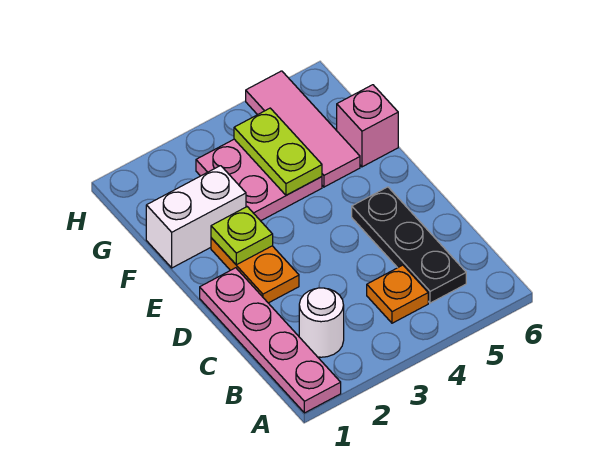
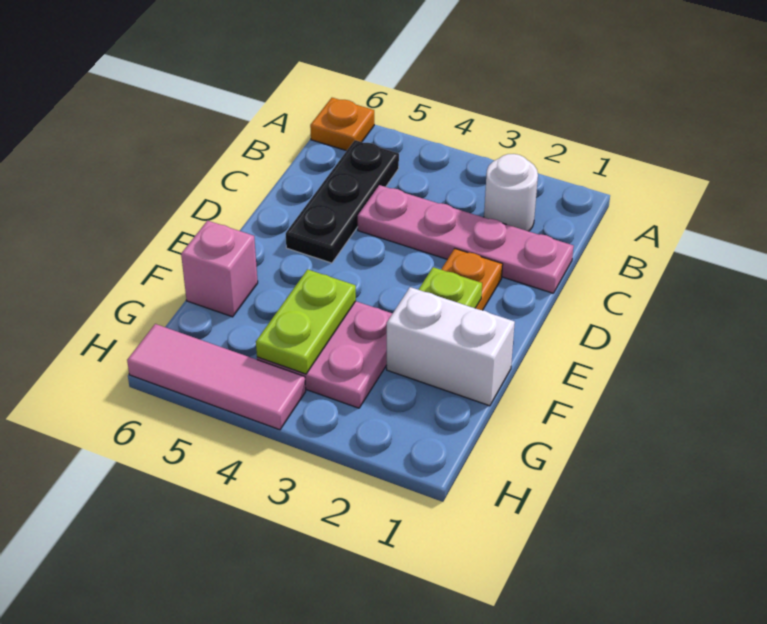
pink 1x4 plate [200,268,341,413] -> pink 1x4 plate turned to [358,185,574,293]
orange 1x1 plate [367,265,428,323] -> orange 1x1 plate moved to [310,98,374,151]
pink 1x3 tile [246,71,360,187] -> pink 1x3 tile turned to [127,324,306,430]

